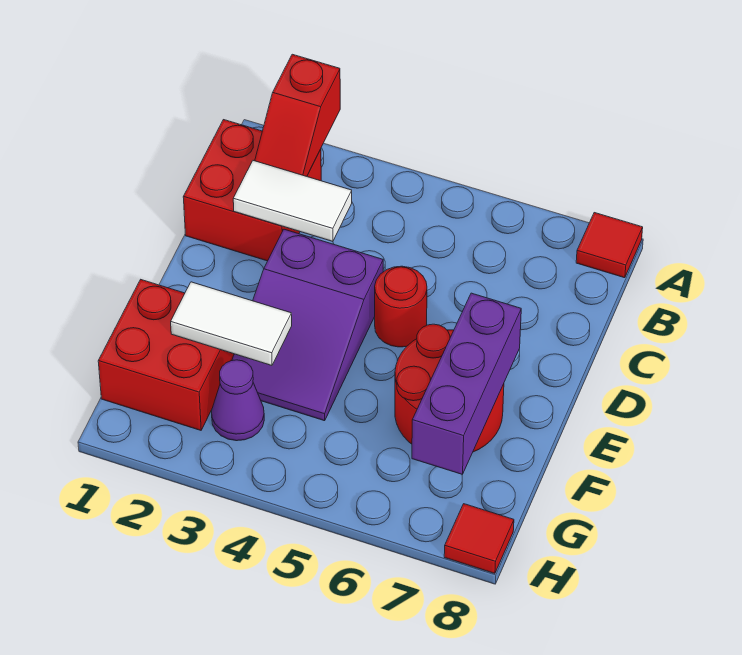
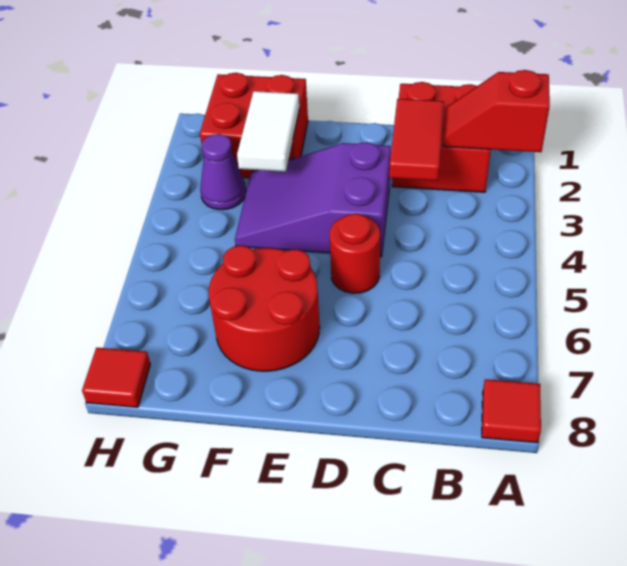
white 1x2 tile [233,161,352,242] -> red 1x2 tile [389,99,444,181]
purple 1x3 brick [412,293,521,474] -> none

